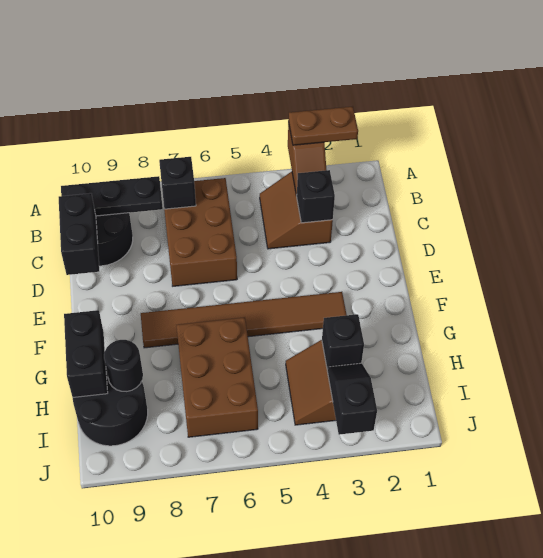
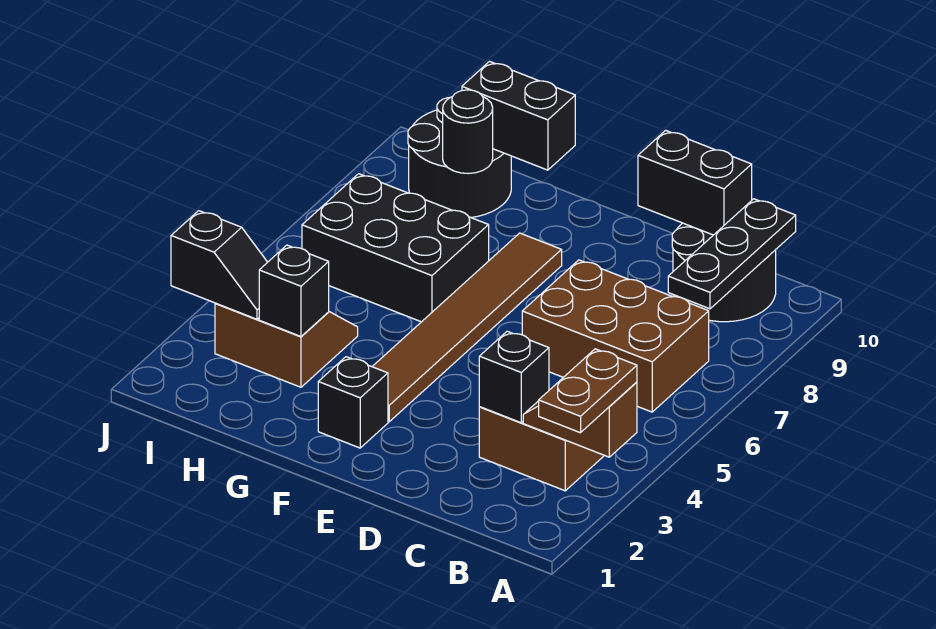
black 1x1 brick [159,157,196,209] -> black 1x1 brick moved to [318,357,388,448]
brown 2x3 brick [176,317,258,437] -> black 2x3 brick [302,174,489,322]

